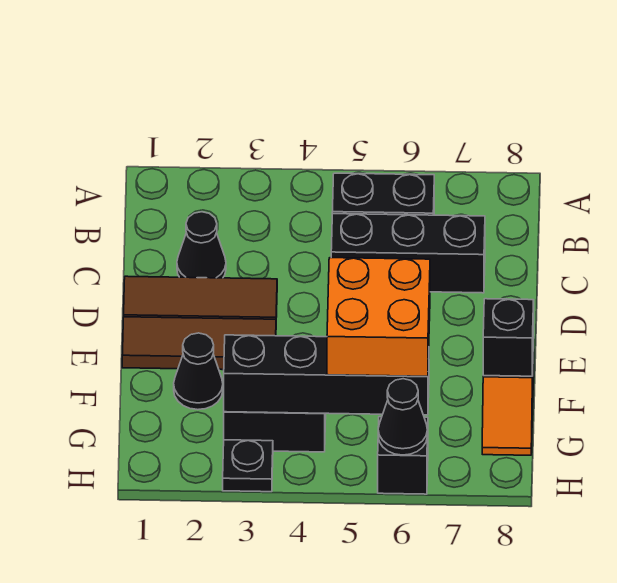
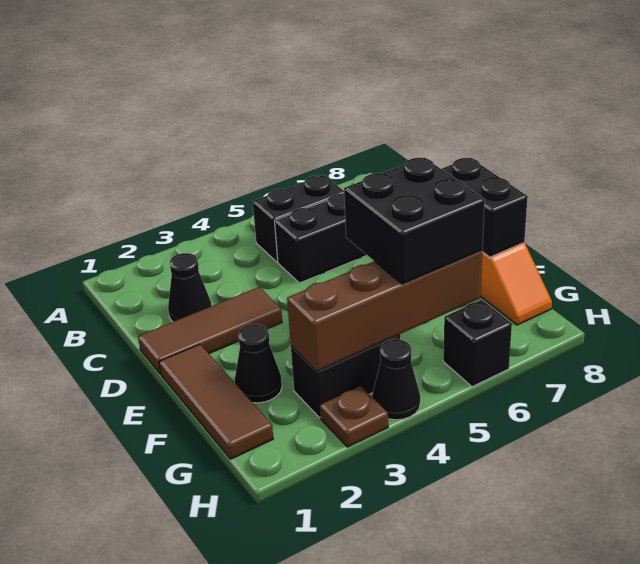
brown 1x3 tile [122,317,276,370] -> brown 1x3 tile turned to [159,344,273,459]
orange 2x2 brick [327,258,430,376] -> black 2x2 brick [344,157,485,284]
black 1x1 brick [483,299,534,376] -> black 1x2 brick [442,158,528,257]
black 1x4 brick [224,335,429,415] -> brown 1x4 brick [287,250,482,372]
black 1x1 plate [223,440,273,492] -> brown 1x1 plate [320,386,388,447]
black 1x1 cone [378,379,427,455] -> black 1x1 cone moved to [372,339,420,420]

